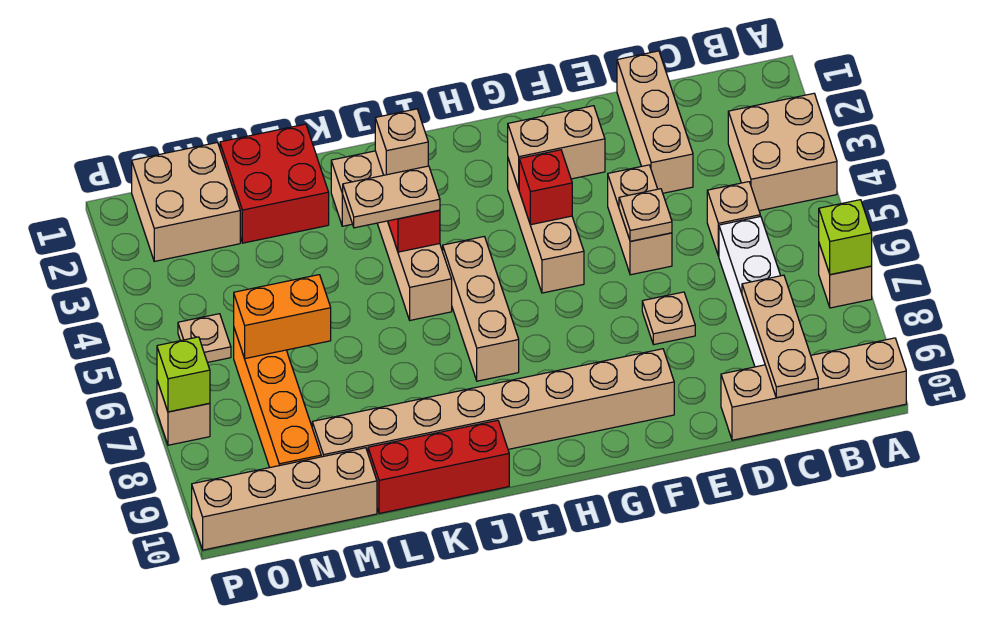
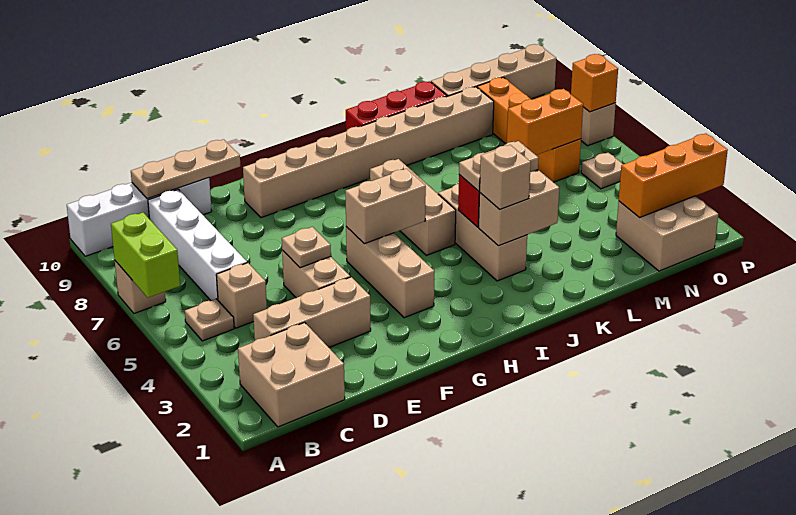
tan 2x2 brick [728,93,837,211] -> tan 2x2 brick moved to [238,322,345,427]
lime 1x1 brick [819,200,872,275] -> lime 1x2 brick [111,213,180,298]
tan 1x4 brick [721,338,906,440] -> white 1x4 brick [67,178,212,256]
tan 1x3 plate [742,275,818,398] -> tan 1x3 plate turned to [131,139,240,199]
tan 1x3 brick [617,51,693,193] -> tan 1x3 brick turned to [253,277,371,347]
tan 1x1 plate [642,292,695,345] -> tan 1x1 plate moved to [185,299,234,341]
tan 1x2 brick [508,106,605,189] -> tan 1x2 brick moved to [345,169,426,244]
red 1x1 brick [519,150,572,225] -> none
red 2x2 brick [220,124,329,243] -> none
none -> orange 1x3 brick [619,133,728,218]
lime 1x1 brick [157,337,210,412] -> orange 1x1 brick [571,54,618,112]

